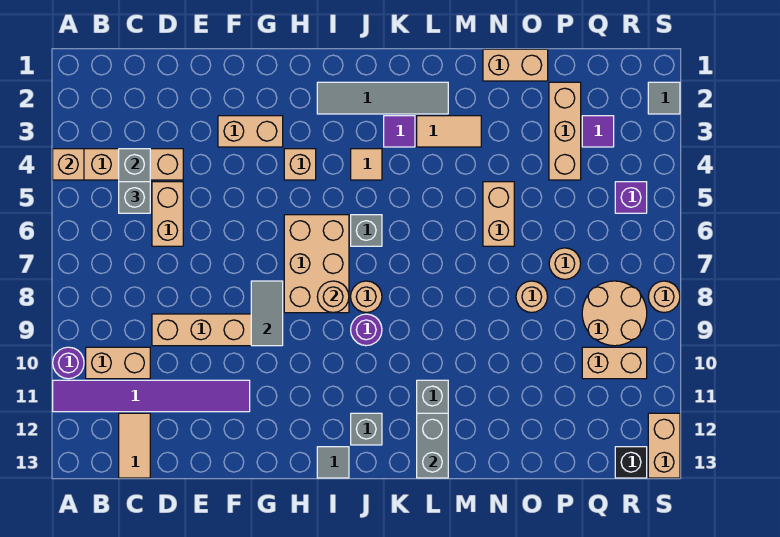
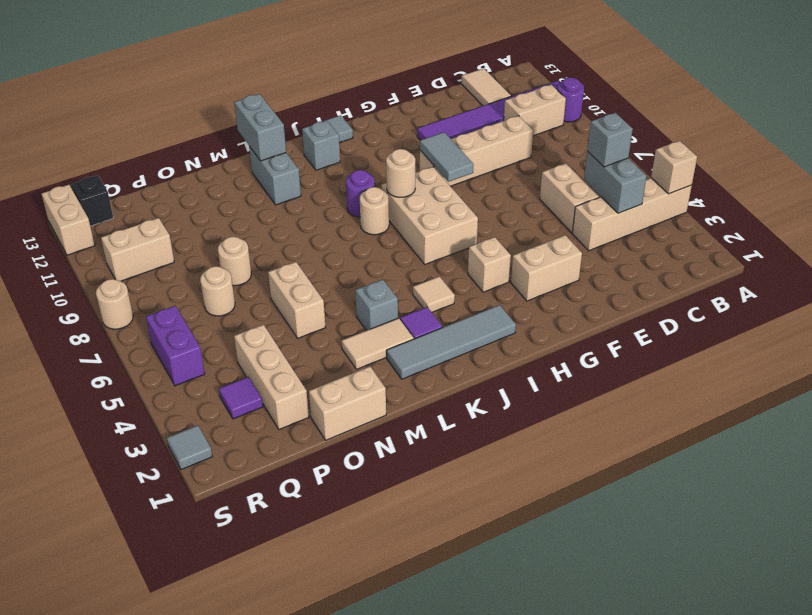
grey 1x1 brick [351,215,382,246] -> grey 1x1 brick moved to [355,280,398,331]
tan 2x2 round brick [582,281,647,346] -> none
purple 1x1 brick [615,182,647,213] -> purple 1x2 brick [146,306,205,386]

